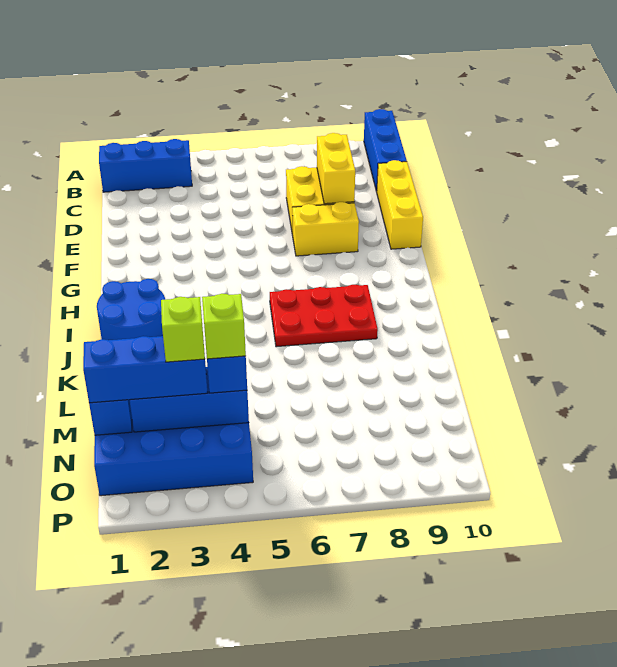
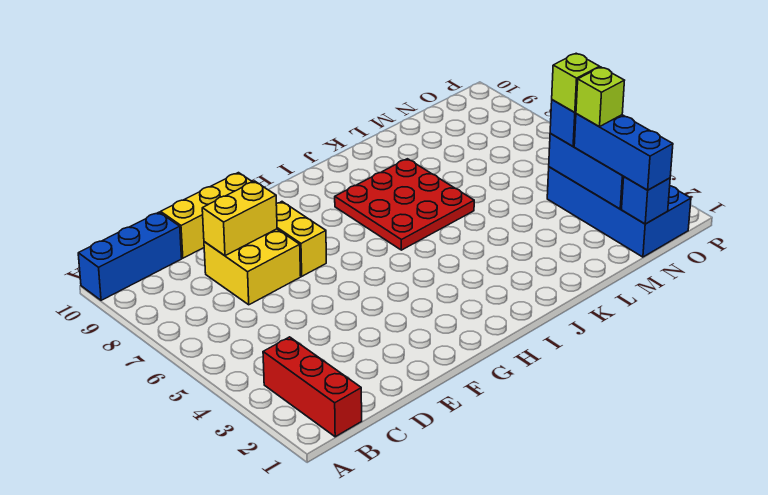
blue 1x3 brick [99,139,192,192] -> red 1x3 brick [263,337,362,437]
blue 2x2 round brick [97,279,165,340] -> none
red 2x3 plate [270,285,378,347] -> red 3x3 plate [335,159,474,250]

